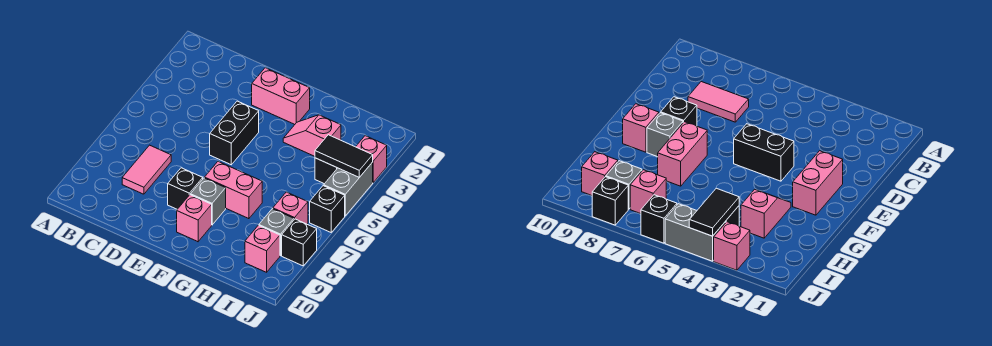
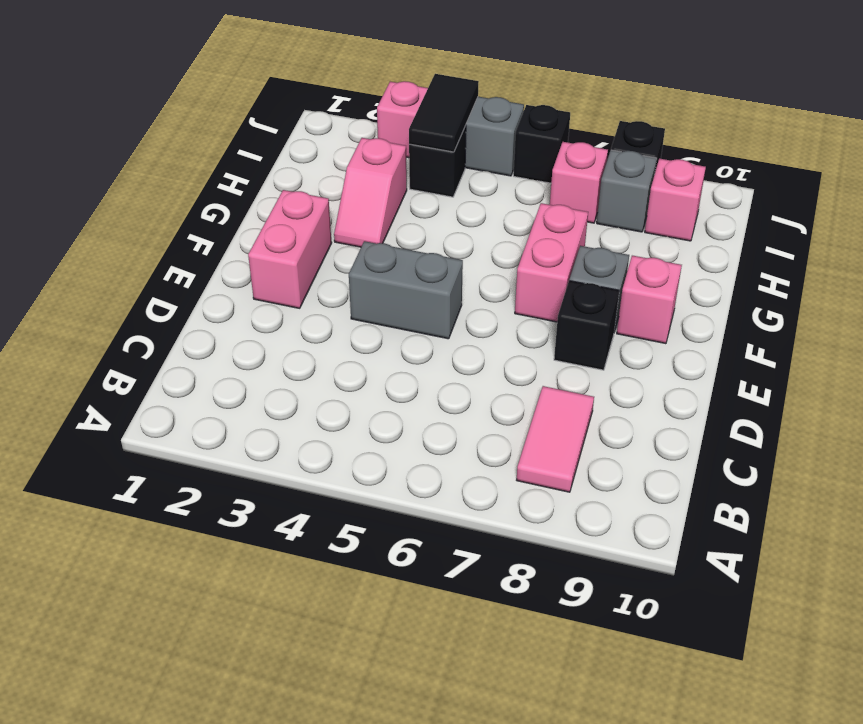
pink 1x2 tile [122,145,171,194] -> pink 1x2 tile turned to [517,386,594,492]
black 1x2 brick [210,101,259,165] -> grey 1x2 brick [349,241,463,339]

